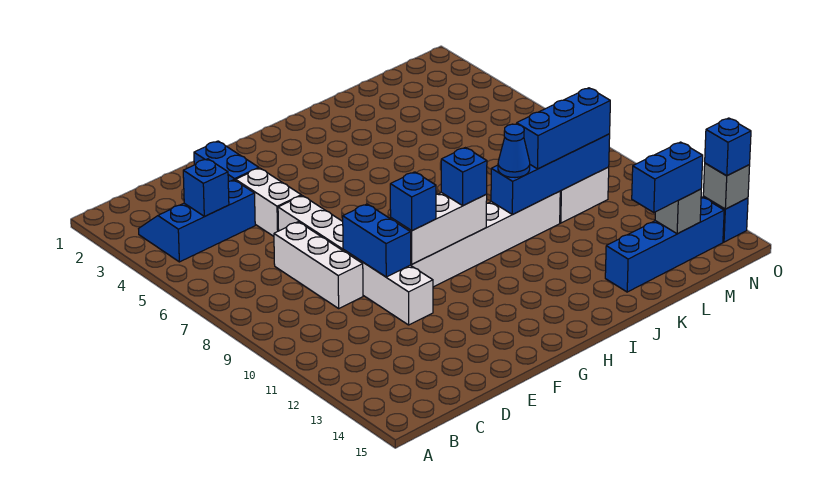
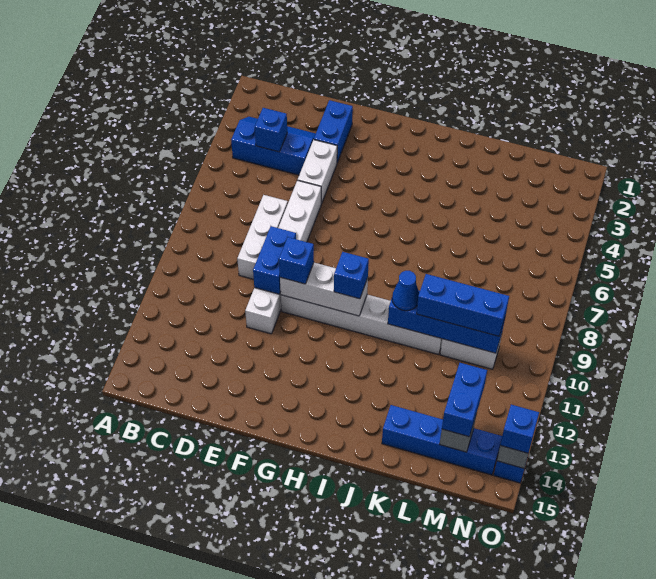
blue 1x2 brick [632,142,703,213] -> blue 1x2 brick turned to [442,363,487,437]

